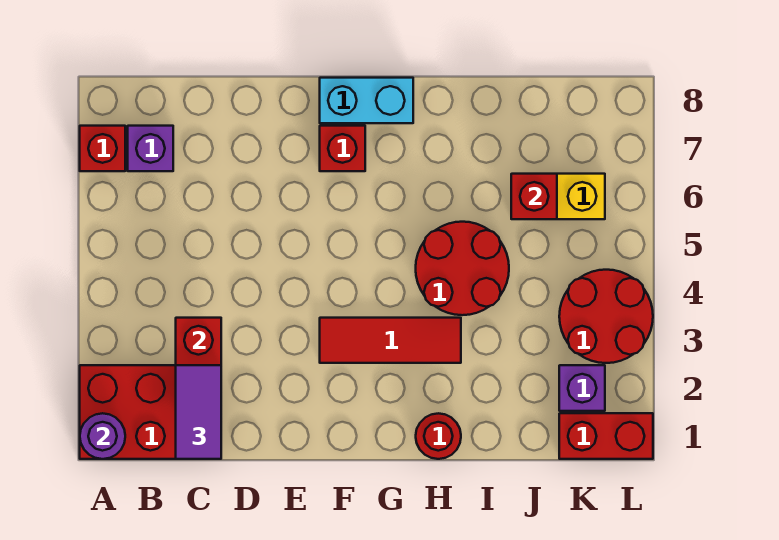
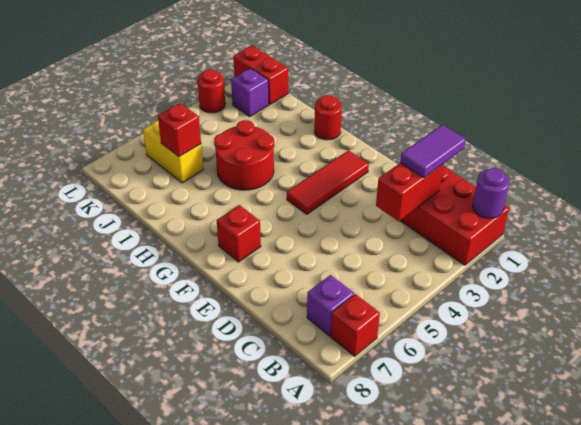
red 1x3 tile [320,318,461,363] -> red 1x3 tile turned to [287,150,369,214]
cyan 1x2 brick [320,78,413,123] -> none
red 2x2 round brick [559,270,653,363] -> red 1x1 round brick [197,69,225,113]

